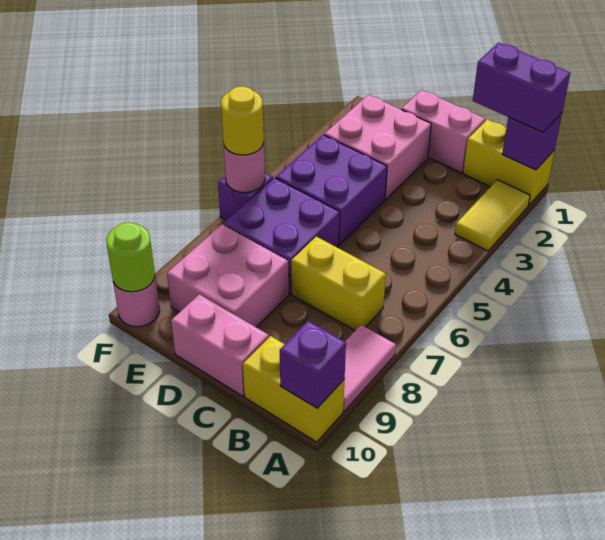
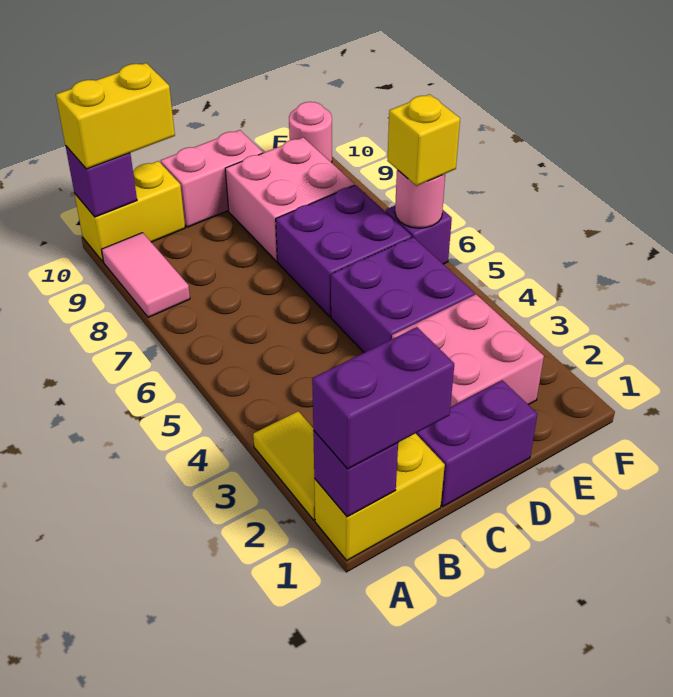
yellow 1x2 brick [291,236,386,330] -> yellow 1x2 brick moved to [56,63,175,169]
pink 1x2 brick [401,90,485,173] -> purple 1x2 brick [416,380,537,507]
yellow 1x1 round brick [221,86,264,155] -> yellow 1x1 brick [387,94,460,186]
lime 1x1 round brick [106,222,155,292] -> none

